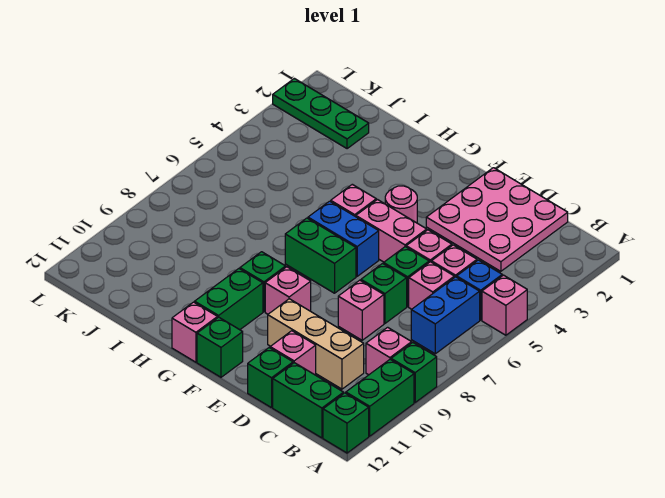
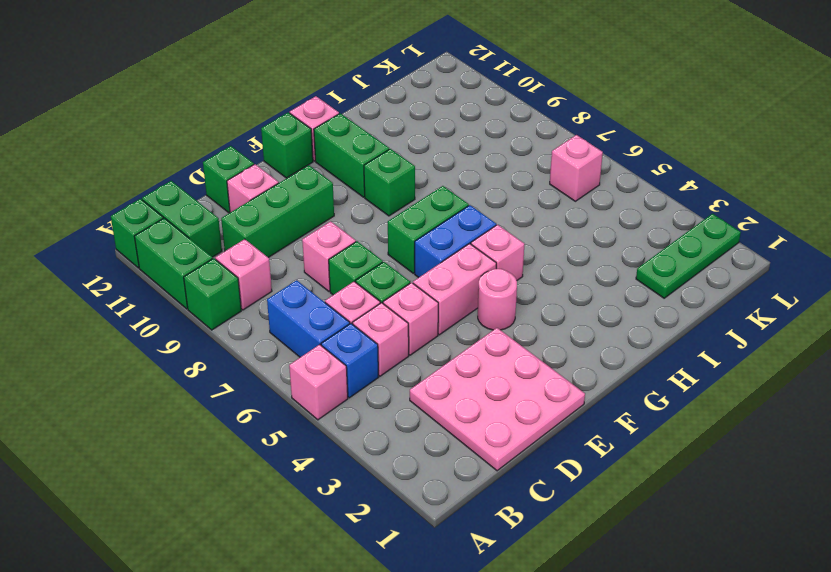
green 1x2 brick [273,363,344,438] -> green 1x2 brick turned to [142,181,222,257]
tan 1x3 brick [268,299,364,389] -> green 1x3 brick [221,165,334,258]
pink 1x1 brick [265,267,311,314] -> pink 1x1 brick moved to [550,135,603,201]

